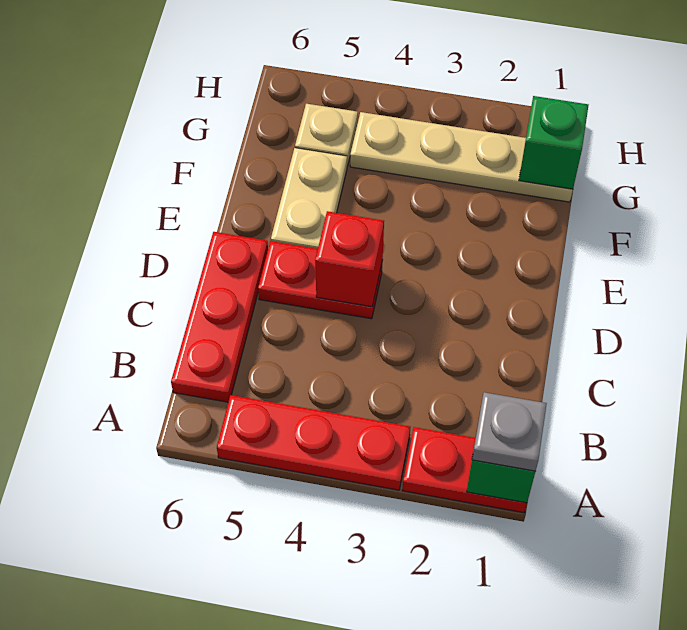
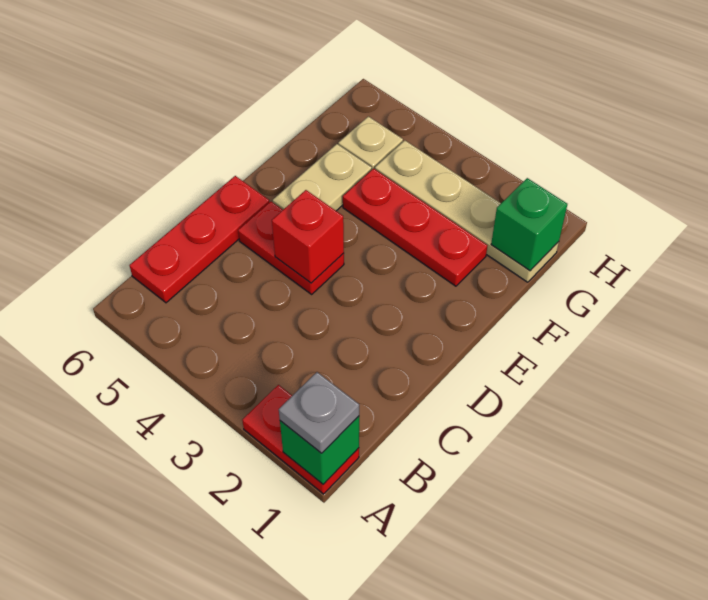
red 1x3 plate [217,395,410,490] -> red 1x3 plate moved to [343,168,488,286]

